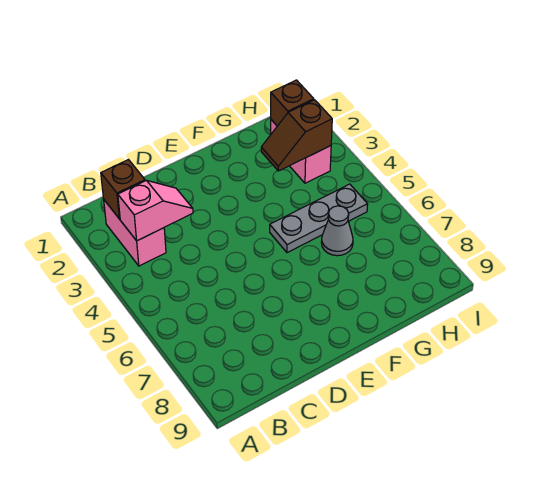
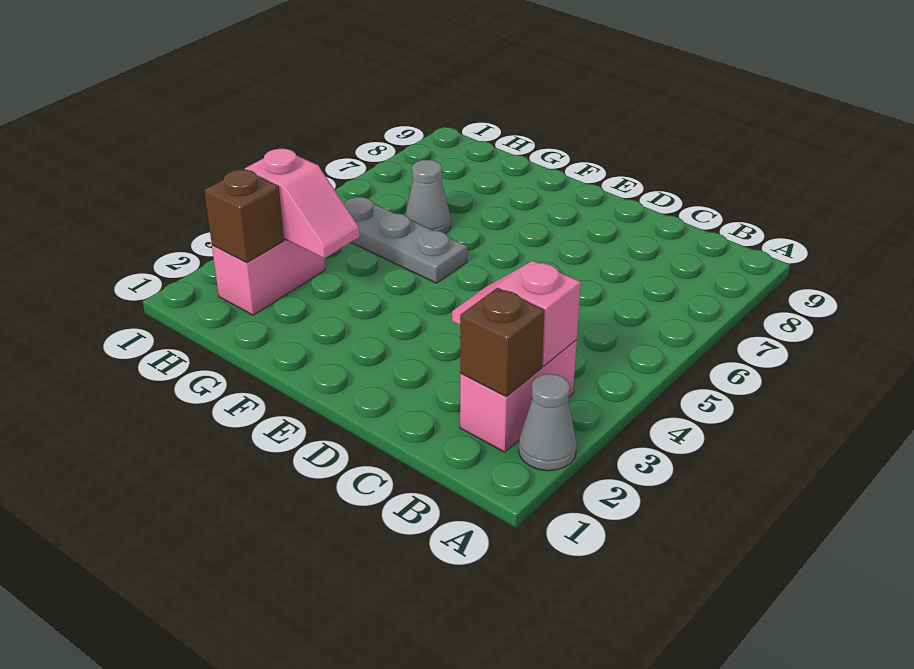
none -> grey 1x1 cone [519,374,577,471]
brown 1x2 slope [261,100,332,171] -> pink 1x2 slope [245,149,360,259]

